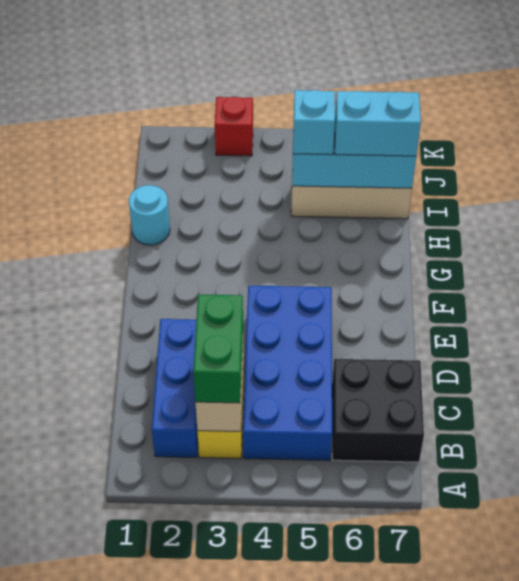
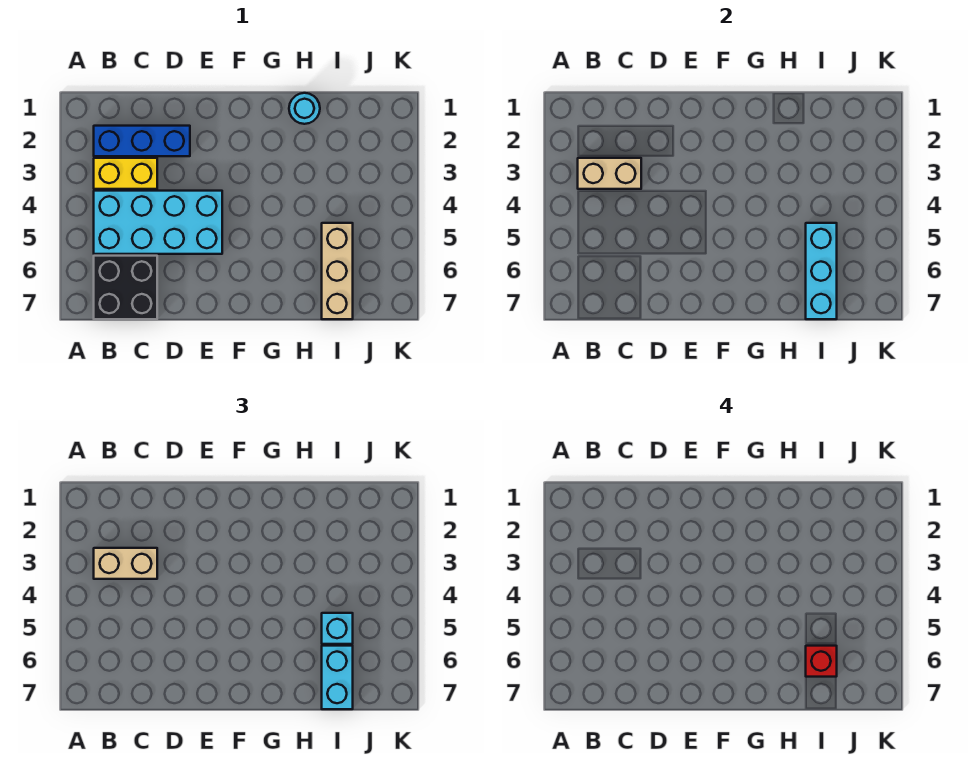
green 1x2 brick [193,294,243,403] -> tan 1x2 brick [94,548,157,579]
blue 2x4 brick [243,286,332,460] -> cyan 2x4 brick [94,191,222,254]
red 1x1 brick [215,97,253,156] -> red 1x1 brick moved to [806,646,837,677]

